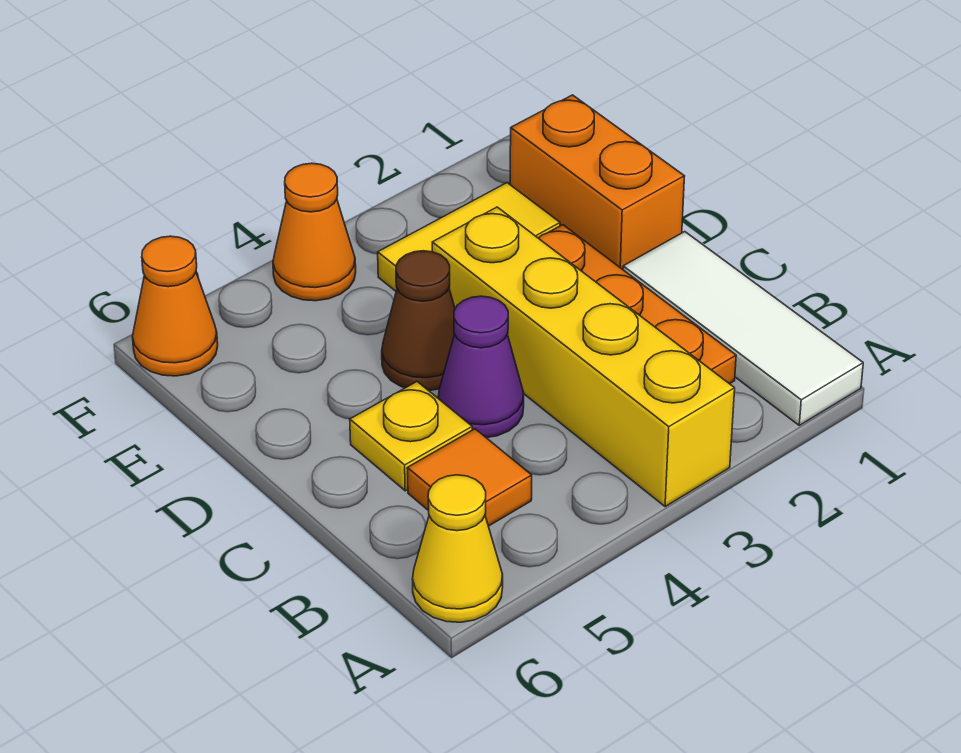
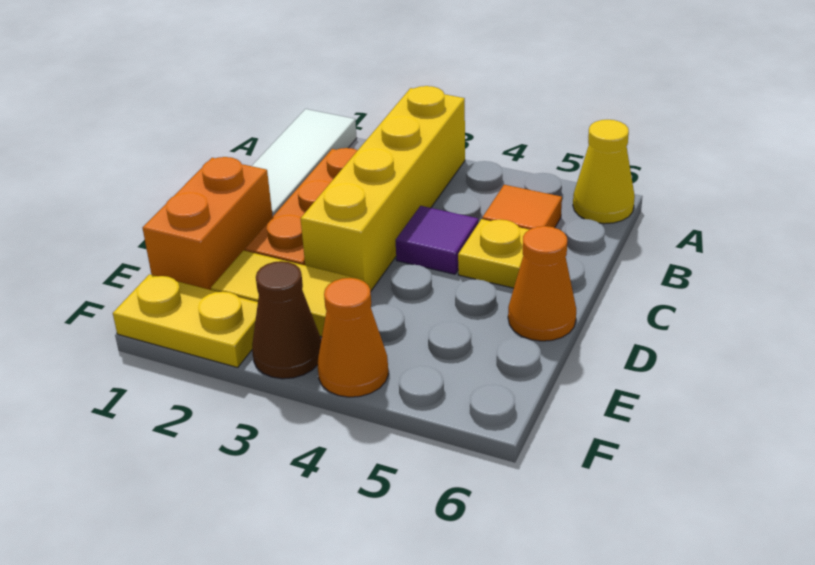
purple 1x1 cone [438,296,524,438] -> purple 1x1 tile [396,206,478,274]
brown 1x1 cone [382,251,455,391] -> brown 1x1 cone moved to [252,261,321,379]
none -> yellow 1x2 plate [113,274,258,367]
orange 1x1 cone [132,236,218,376] -> orange 1x1 cone moved to [508,226,576,341]

